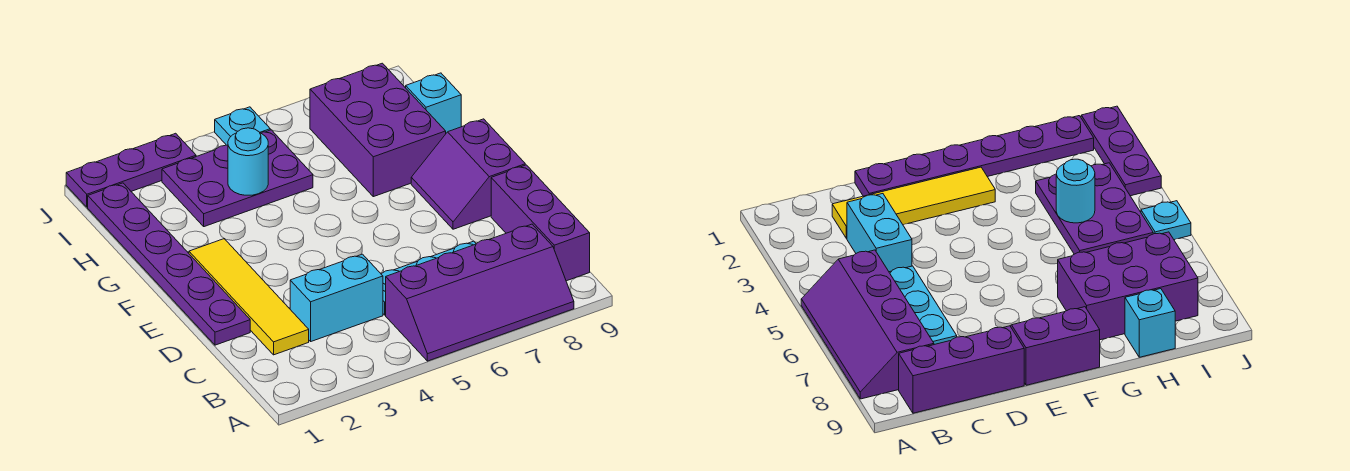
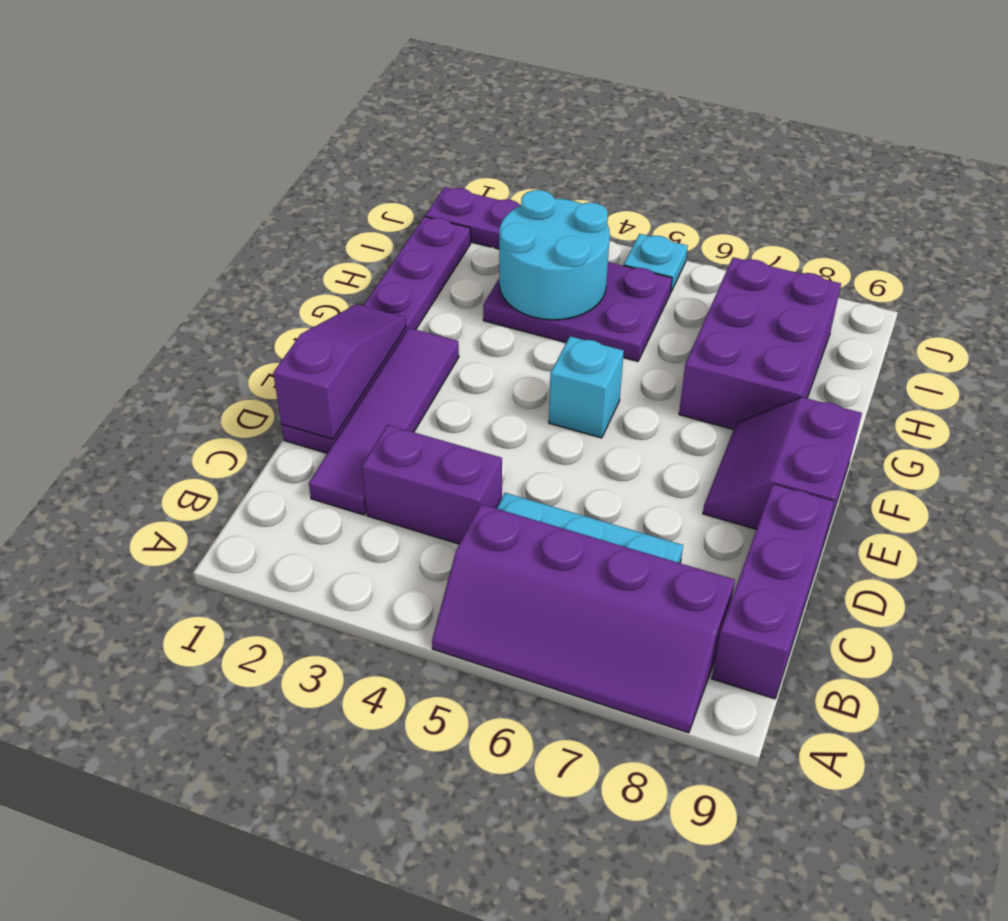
yellow 1x4 tile [189,239,309,355] -> purple 1x4 tile [309,328,459,515]
cyan 1x2 brick [290,254,383,341] -> purple 1x2 brick [362,425,502,544]
none -> purple 1x3 slope [273,304,406,439]
cyan 1x1 round brick [228,128,268,195] -> cyan 2x2 round brick [499,190,610,320]
cyan 1x1 brick [406,73,461,133] -> cyan 1x1 brick moved to [549,336,624,438]

